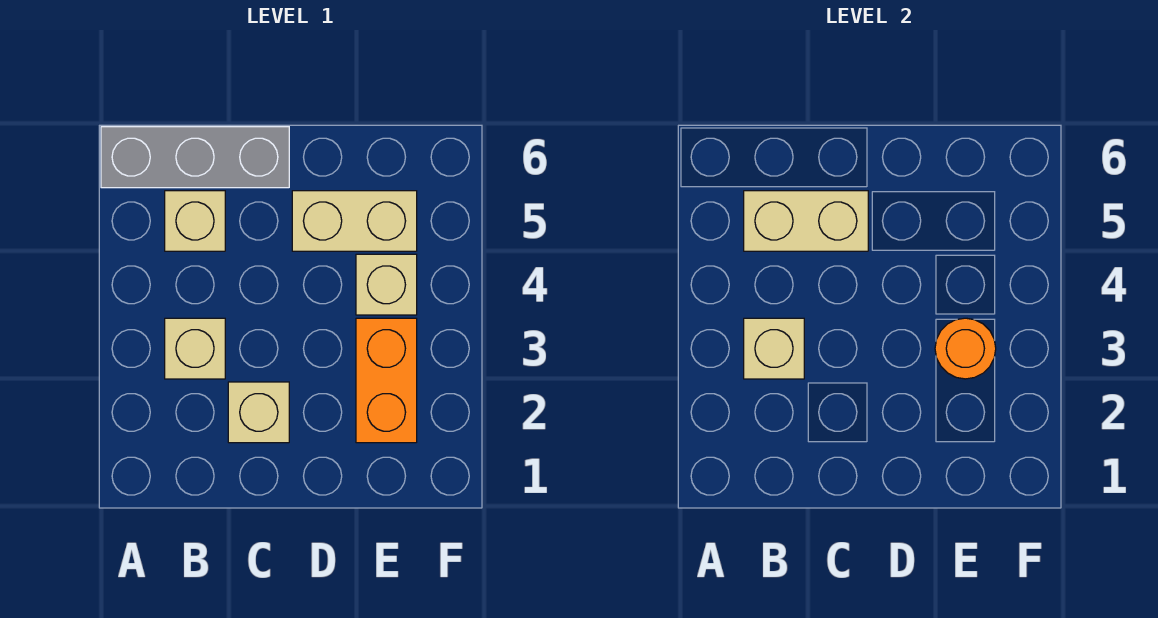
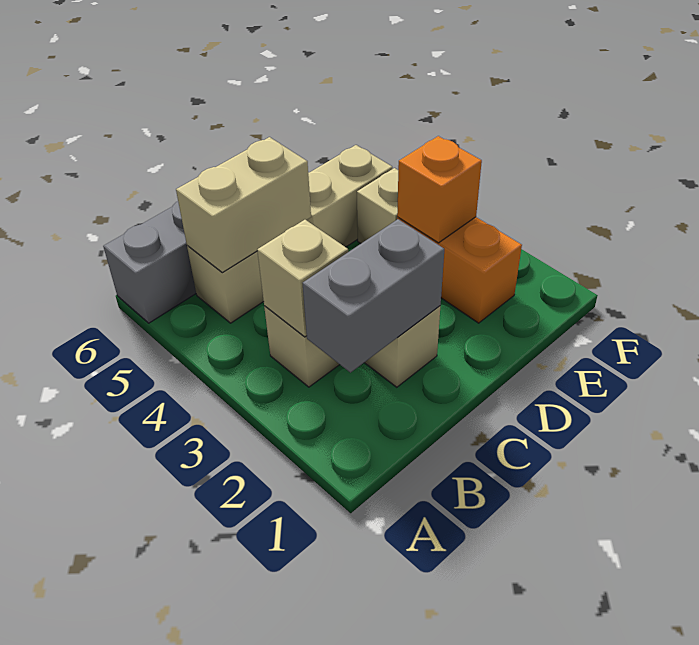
none -> grey 1x2 brick [303,219,444,373]
orange 1x1 round brick [935,318,996,379] -> orange 1x1 brick [397,136,482,243]

